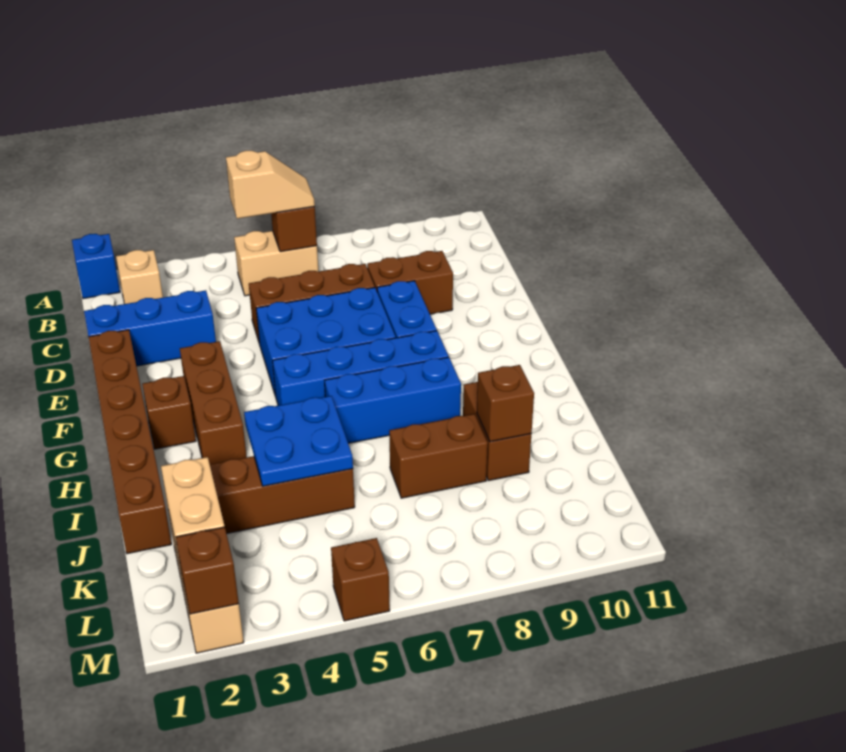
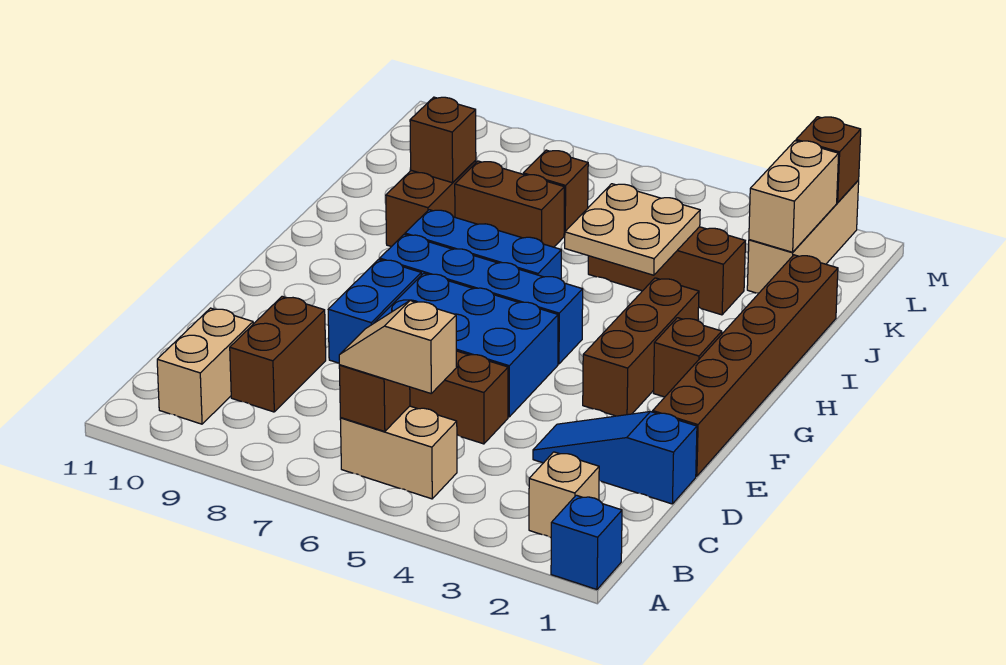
none -> tan 1x2 brick [157,308,253,424]
blue 1x3 brick [84,290,216,366] -> blue 1x3 slope [533,412,697,504]
brown 1x2 brick [367,251,453,314] -> brown 1x2 brick turned to [230,297,326,412]
blue 2x2 plate [244,396,353,486] -> tan 2x2 plate [565,184,700,275]
brown 1x1 brick [331,538,390,621] -> brown 1x1 brick moved to [523,150,588,235]

